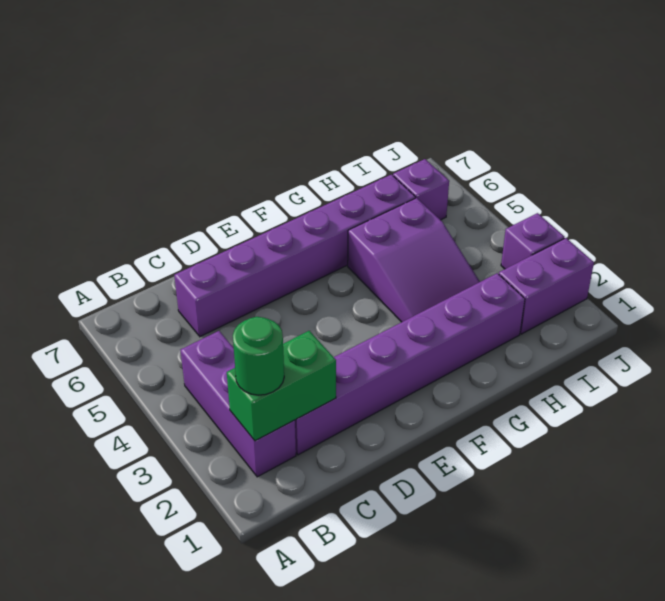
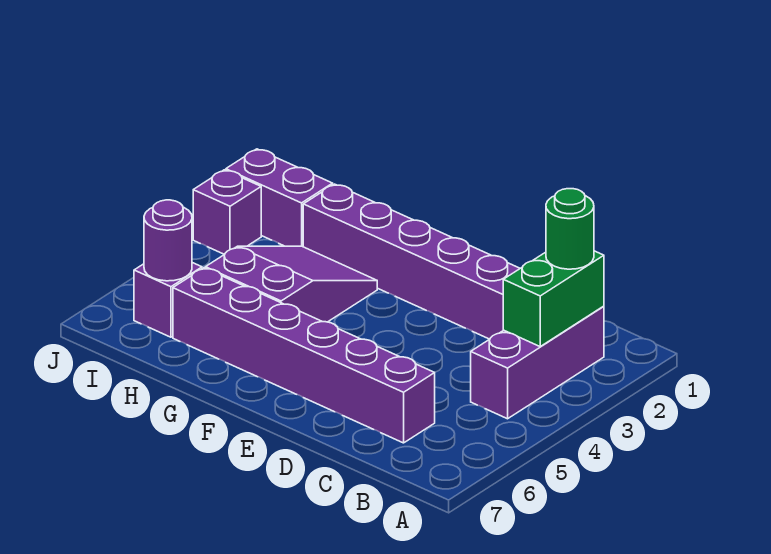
green 1x2 brick [227,331,336,441] -> green 1x2 brick turned to [503,251,604,346]
none -> purple 1x1 round brick [144,200,192,281]

